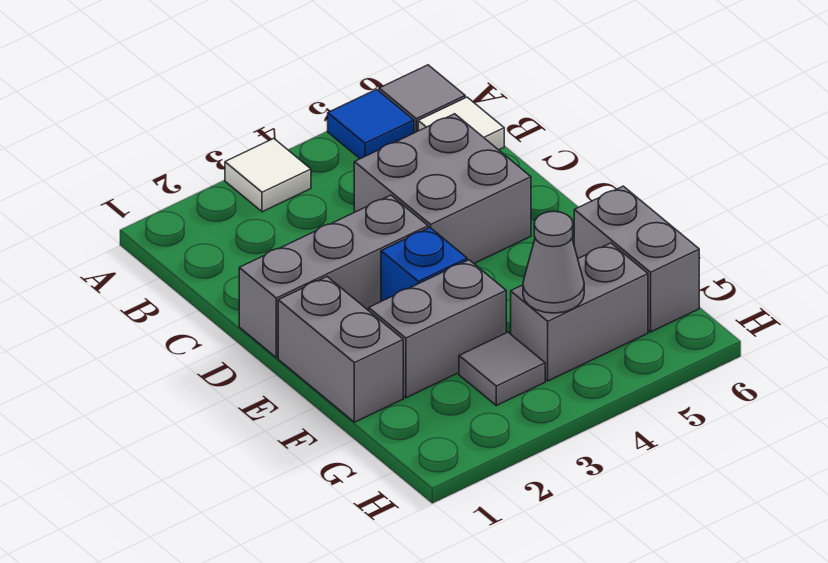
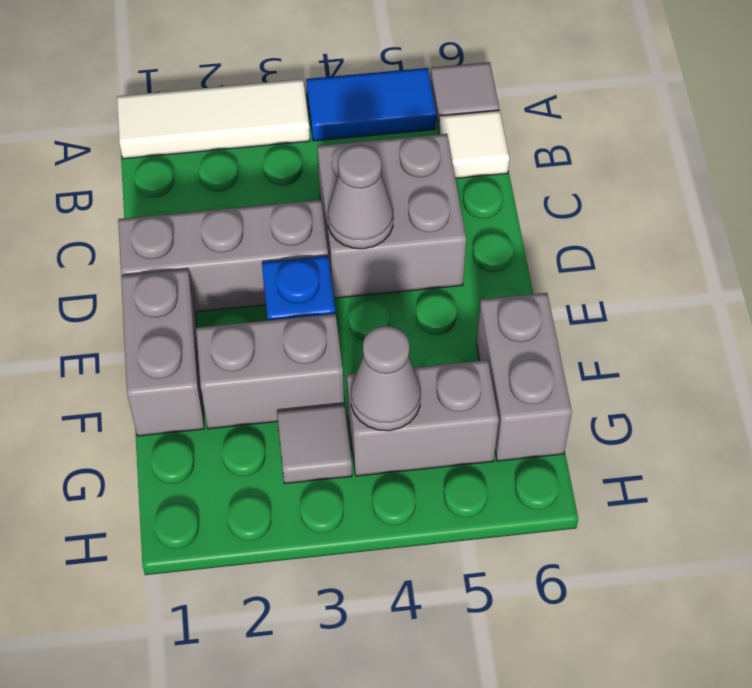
white 1x1 tile [225,138,311,212] -> white 1x3 tile [117,79,310,159]
blue 1x1 tile [328,89,414,159] -> blue 1x2 tile [306,68,436,141]
none -> grey 1x1 cone [327,145,393,249]

